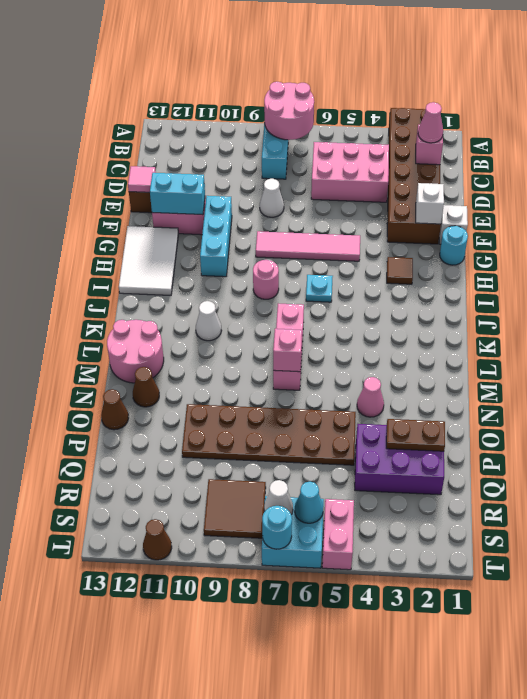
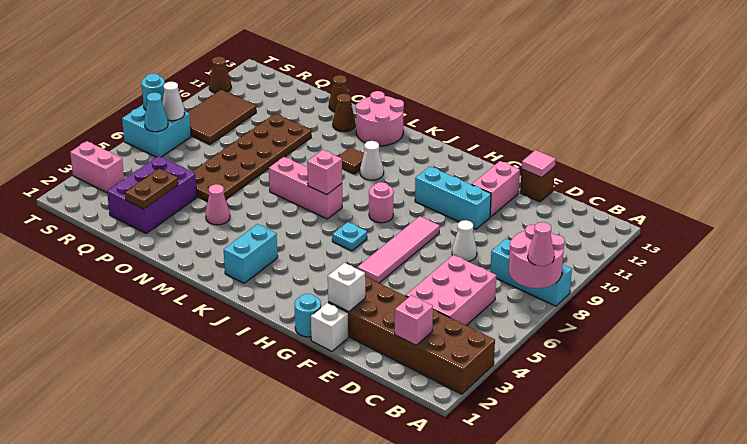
pink 1x1 cone [418,102,443,143] -> pink 1x1 cone moved to [528,222,554,266]
cyan 1x2 brick [150,173,205,215] -> cyan 1x2 brick moved to [224,224,278,283]
white 2x3 tile [119,226,178,295] -> none
brown 1x1 tile [387,257,413,284] -> brown 1x1 tile moved to [338,147,364,174]
pink 1x1 brick [273,329,302,372] -> pink 1x1 brick moved to [307,150,342,195]
brown 2x2 tile [204,479,266,538] -> brown 2x3 tile [188,90,256,144]
pink 1x2 brick [322,499,354,570] -> pink 1x2 brick moved to [70,141,124,193]

